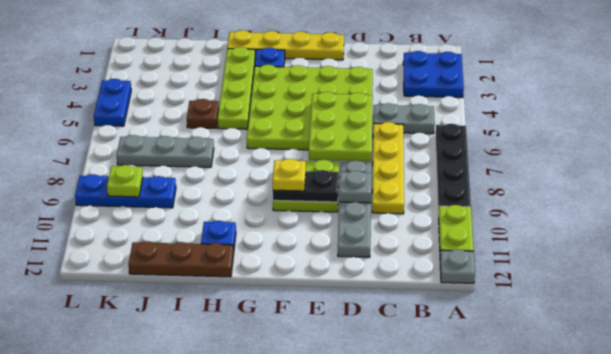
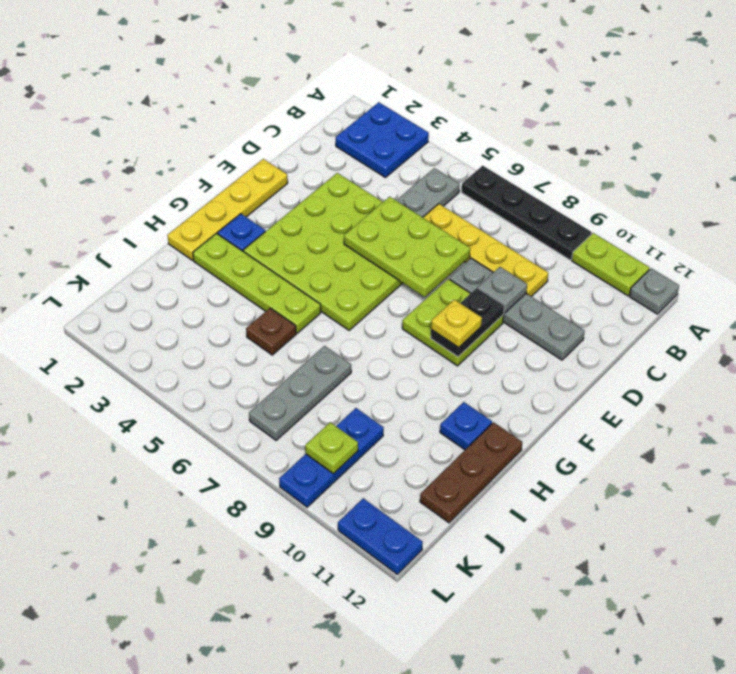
blue 1x2 plate [94,79,131,126] -> blue 1x2 plate moved to [338,498,423,574]

